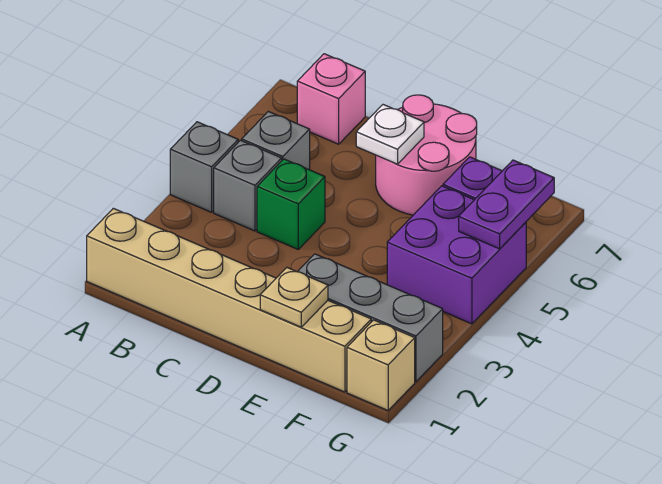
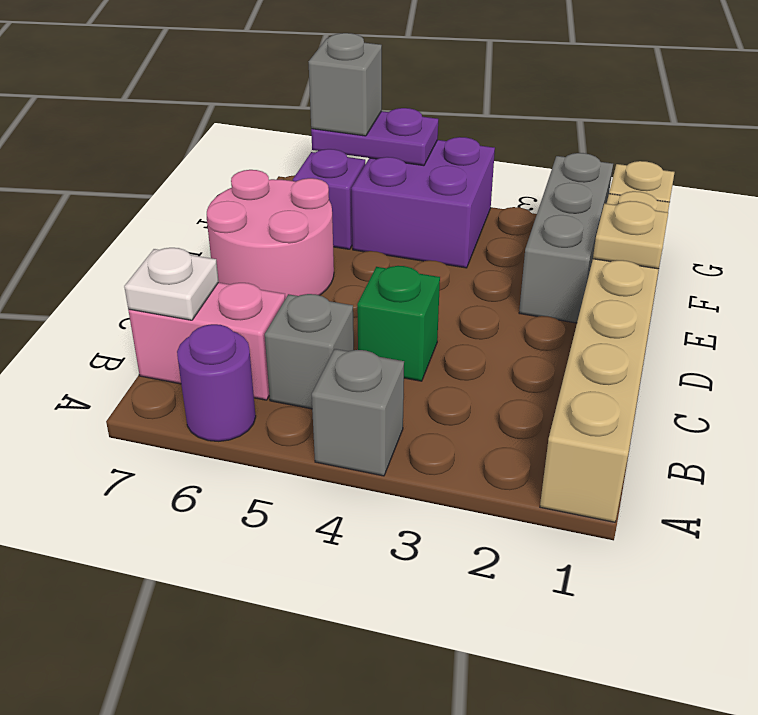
none -> purple 1x1 round brick [177,324,256,441]
grey 1x1 brick [214,140,282,231] -> grey 1x1 brick moved to [309,33,382,136]
pink 1x1 brick [297,54,365,144] -> pink 1x2 brick [128,283,285,400]
white 1x1 plate [356,105,424,164] -> white 1x1 plate moved to [124,248,219,320]

